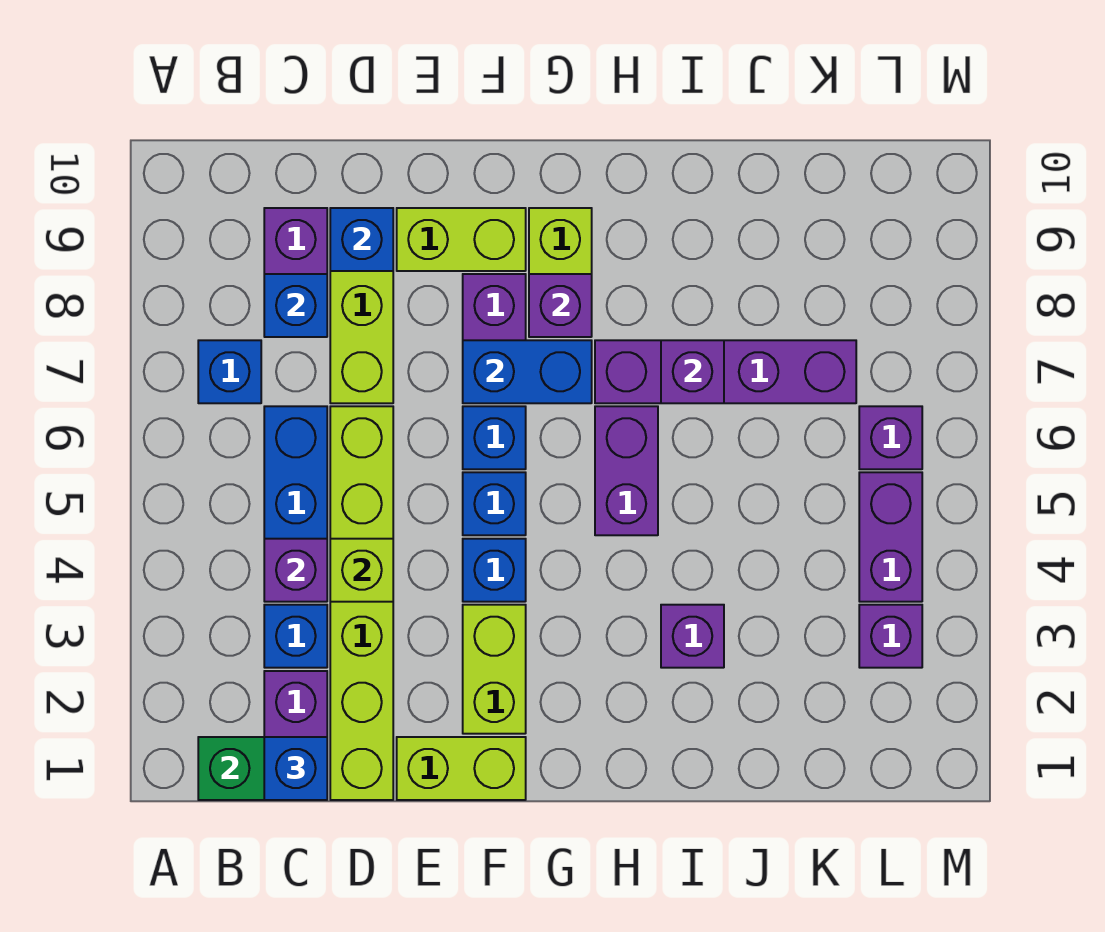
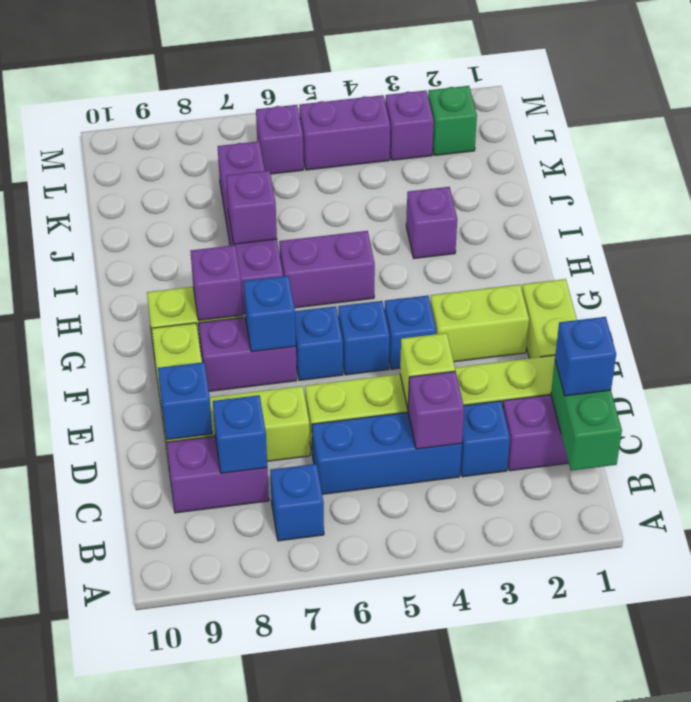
blue 1x2 brick [463,340,592,403] -> blue 1x1 brick [243,276,296,352]
none -> green 1x1 brick [428,86,477,155]

